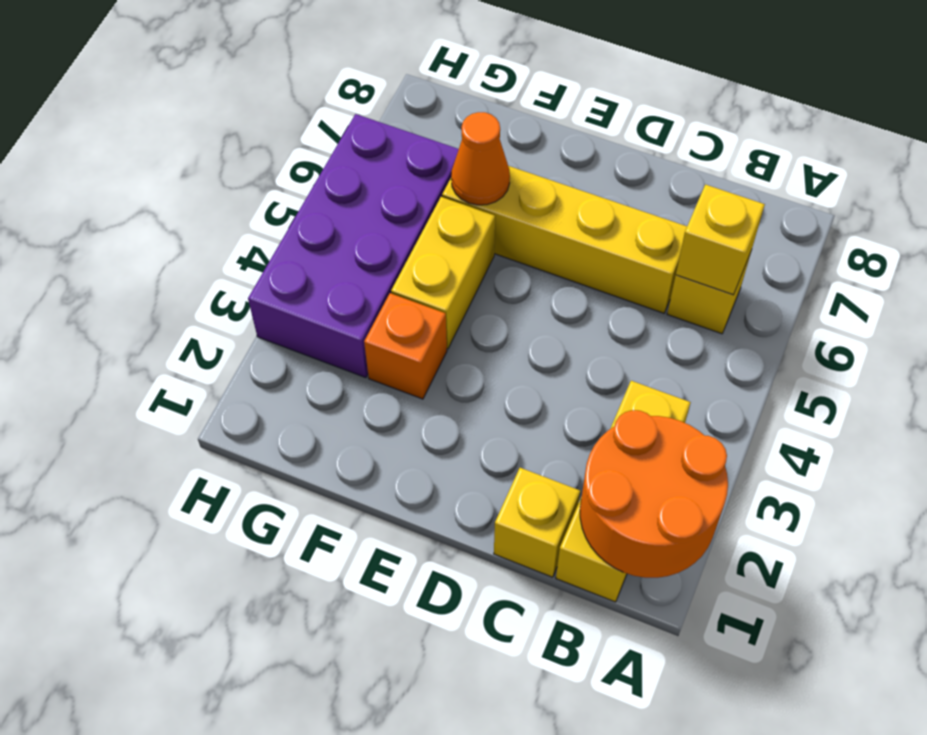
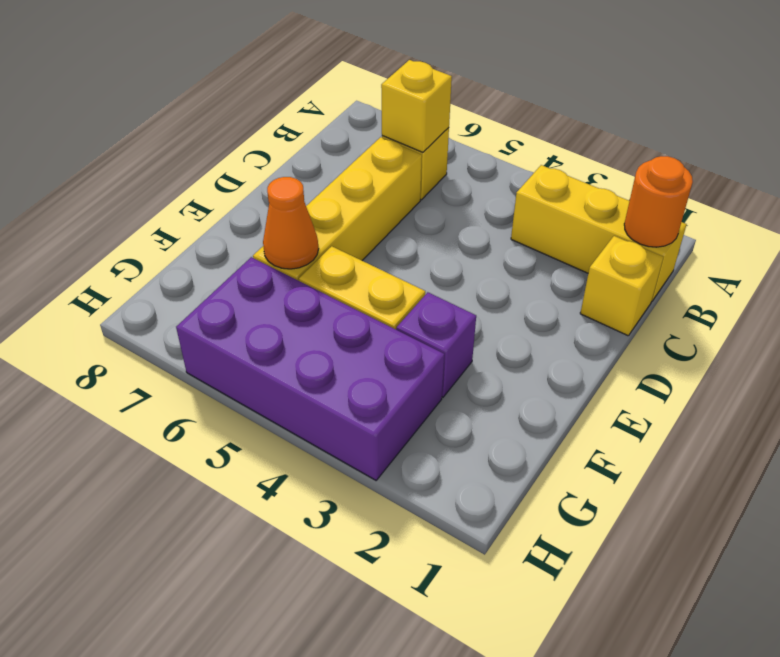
orange 2x2 round brick [580,410,728,578] -> orange 1x1 round brick [624,156,693,247]
orange 1x1 brick [364,293,447,399] -> purple 1x1 brick [396,292,476,397]

